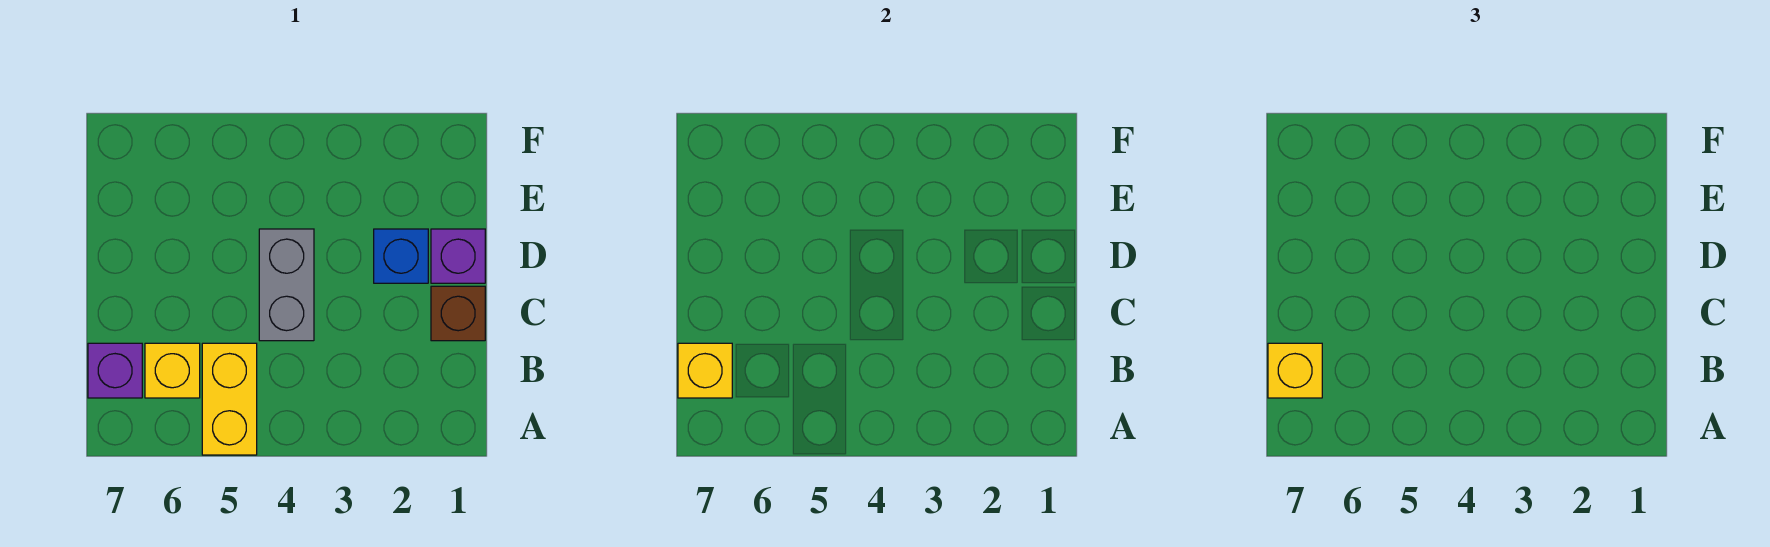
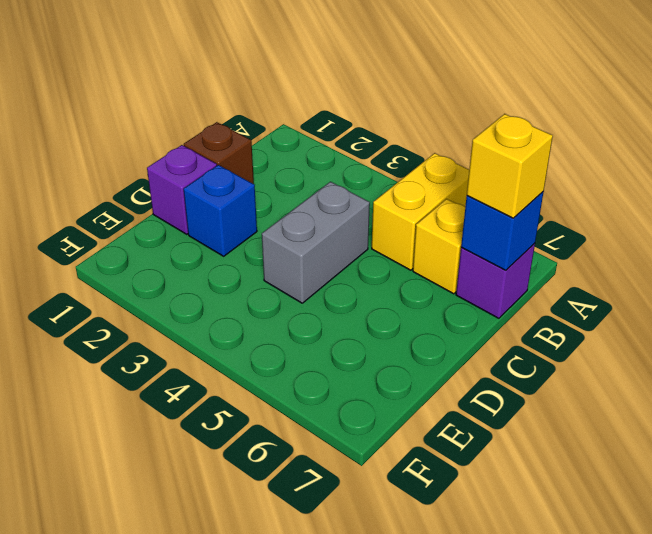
yellow 1x1 brick [678,343,732,398] -> blue 1x1 brick [461,192,543,270]

